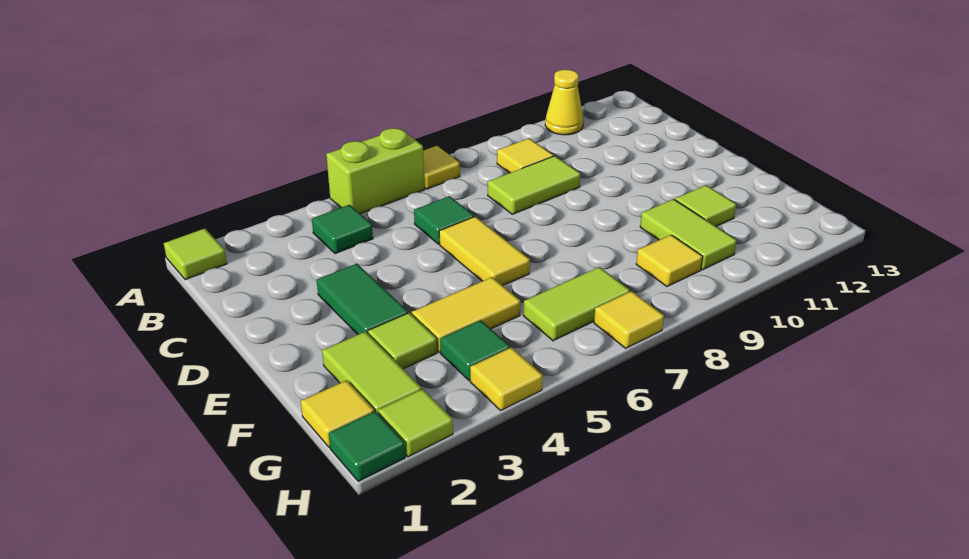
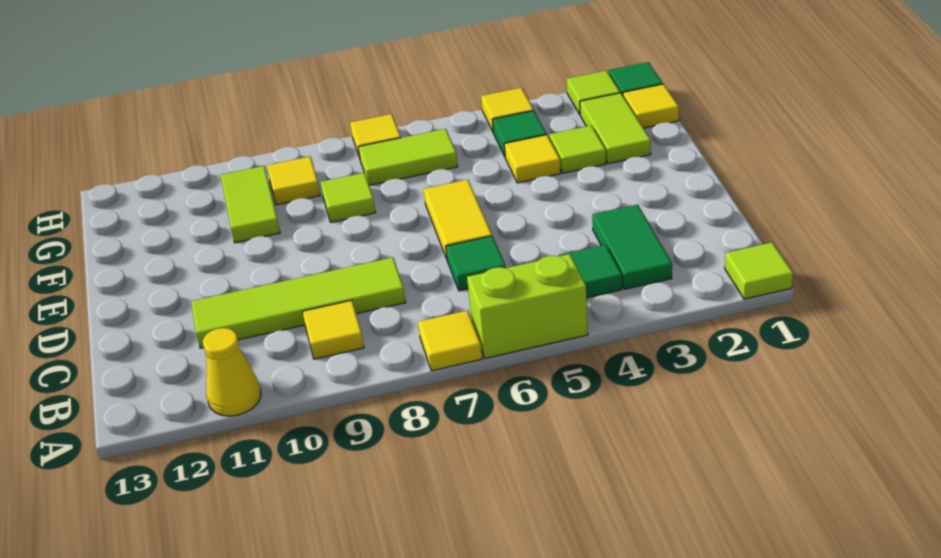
lime 1x2 tile [488,156,581,214] -> lime 1x4 tile [191,258,406,348]
green 1x2 tile [317,264,408,335] -> green 1x2 tile moved to [592,205,672,289]
yellow 1x2 tile [412,277,520,352] -> yellow 1x1 tile [504,135,561,183]
lime 1x1 tile [675,185,736,227] -> lime 1x1 tile moved to [320,173,375,222]

